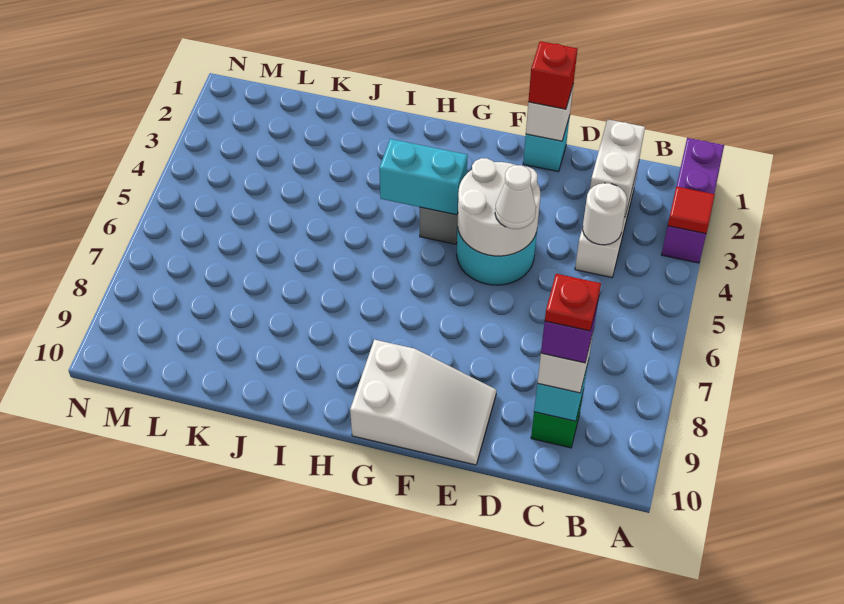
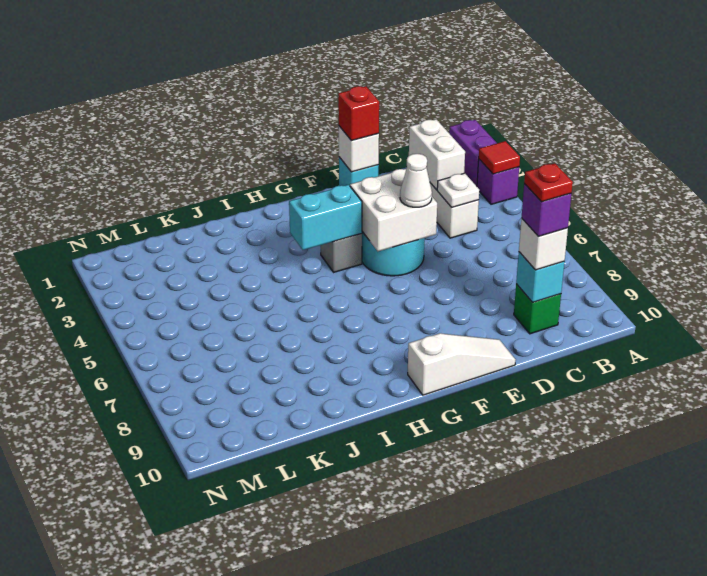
white 1x1 round brick [583,183,627,245] -> white 1x1 plate [437,173,479,207]
white 2x2 round brick [458,158,540,256] -> white 2x2 brick [350,169,437,251]
white 2x3 slope [350,340,497,465] -> white 1x3 slope [408,333,515,395]

